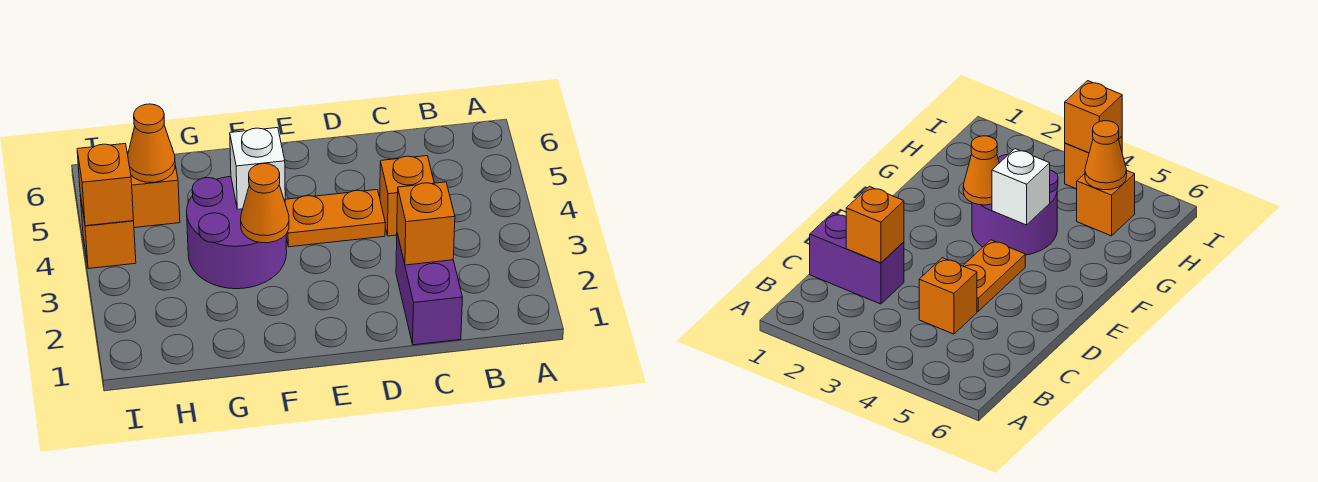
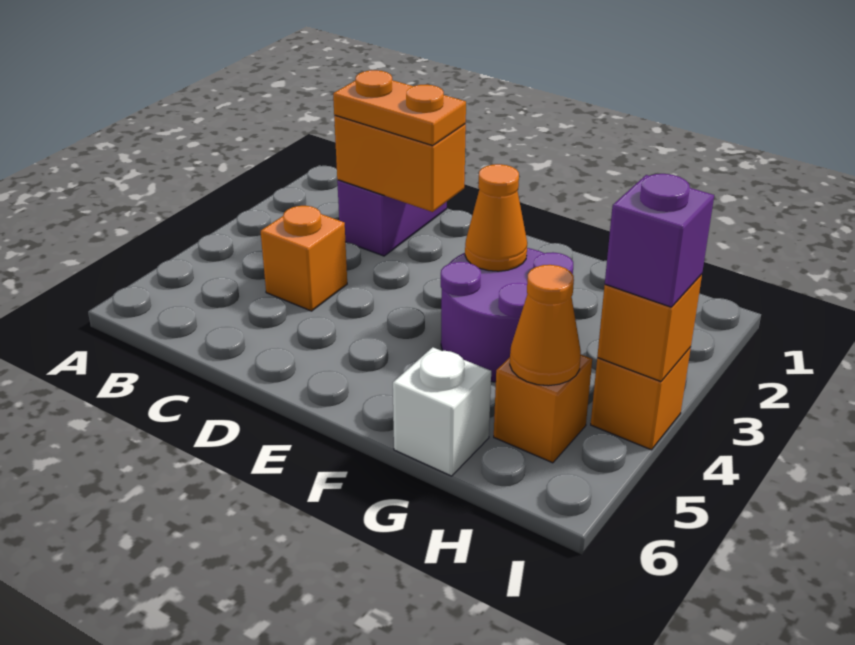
orange 1x1 brick [397,182,455,265] -> orange 1x2 brick [334,115,466,212]
orange 1x2 plate [285,190,385,247] -> orange 1x2 plate moved to [333,70,466,146]
white 1x1 brick [230,128,285,209] -> white 1x1 brick moved to [393,347,491,476]
none -> purple 1x1 brick [605,174,714,307]

